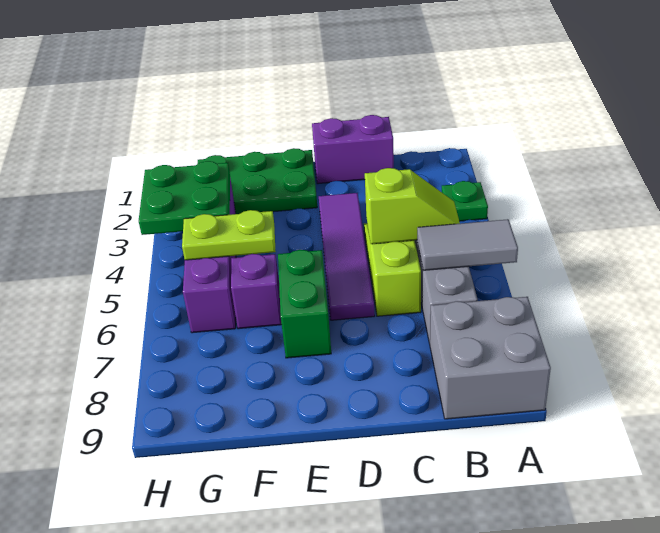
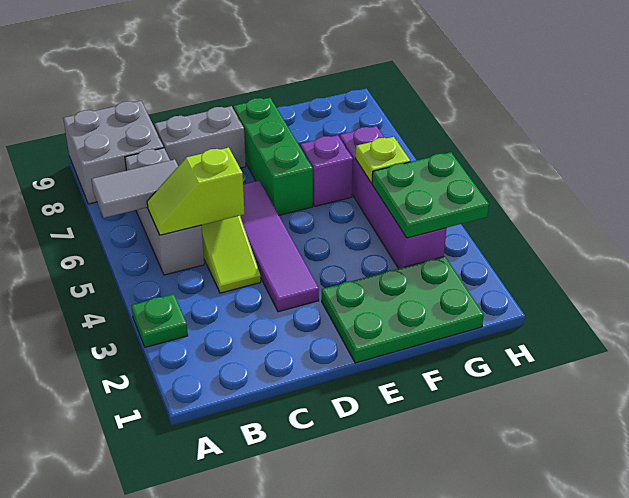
purple 1x2 brick [312,115,394,184] -> none
none -> grey 1x2 brick [155,106,246,168]
green 1x2 brick [278,250,331,358] -> green 1x3 brick [234,98,313,215]
lime 1x2 plate [182,210,276,260] -> lime 1x1 plate [356,137,410,183]

